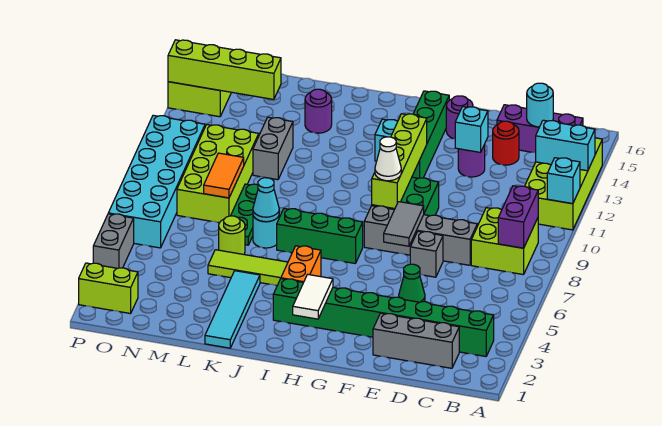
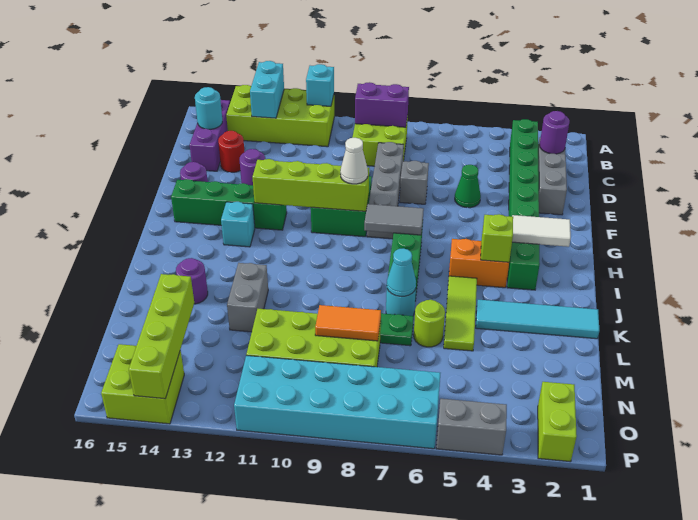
none -> purple 1x1 round brick [540,111,570,154]
cyan 1x1 brick [455,107,488,152] -> none
grey 1x2 tile [384,202,424,246] -> grey 1x2 tile moved to [364,204,424,235]
none -> lime 1x1 brick [481,214,513,262]
grey 1x2 brick [253,117,293,180] -> grey 1x2 brick turned to [227,263,268,332]

